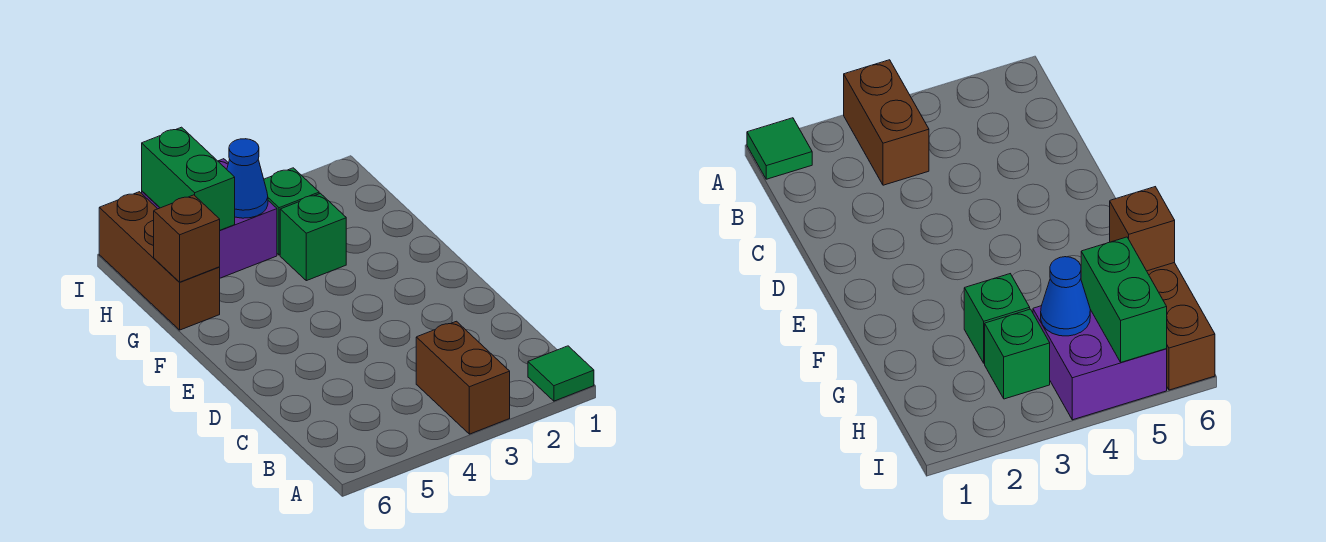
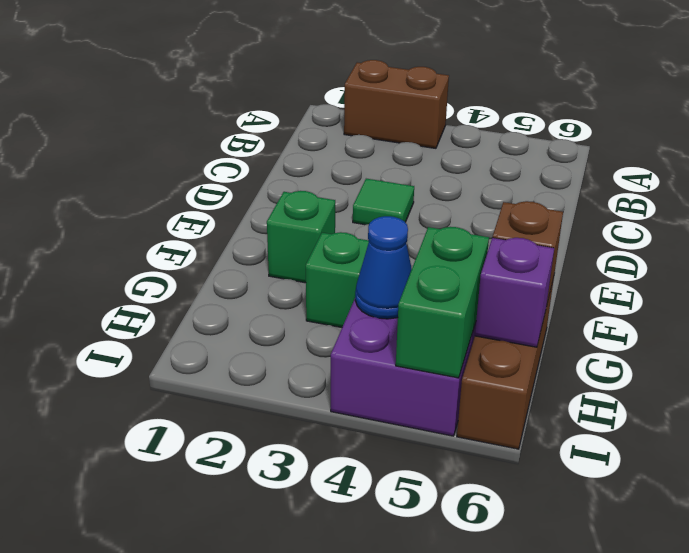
green 1x1 tile [528,346,594,401] -> green 1x1 tile moved to [353,179,414,225]
brown 1x2 brick [416,321,510,434] -> brown 1x2 brick turned to [344,60,449,148]
green 1x1 brick [264,168,319,255] -> green 1x1 brick moved to [267,191,335,283]
none -> purple 1x1 brick [475,238,554,347]

